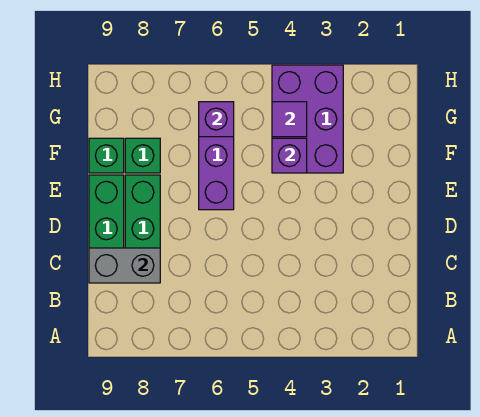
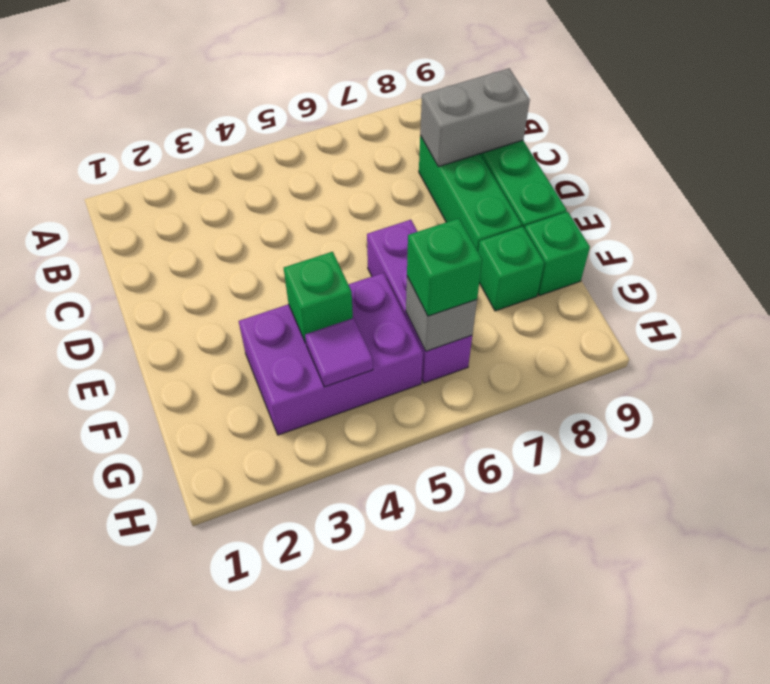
purple 2x3 brick [272,65,343,173] -> purple 2x3 brick turned to [239,273,423,435]
purple 1x1 brick [272,138,307,173] -> green 1x1 brick [284,252,353,343]
purple 1x1 brick [199,102,234,137] -> grey 1x1 brick [406,277,477,351]
none -> green 1x1 brick [407,218,482,316]

